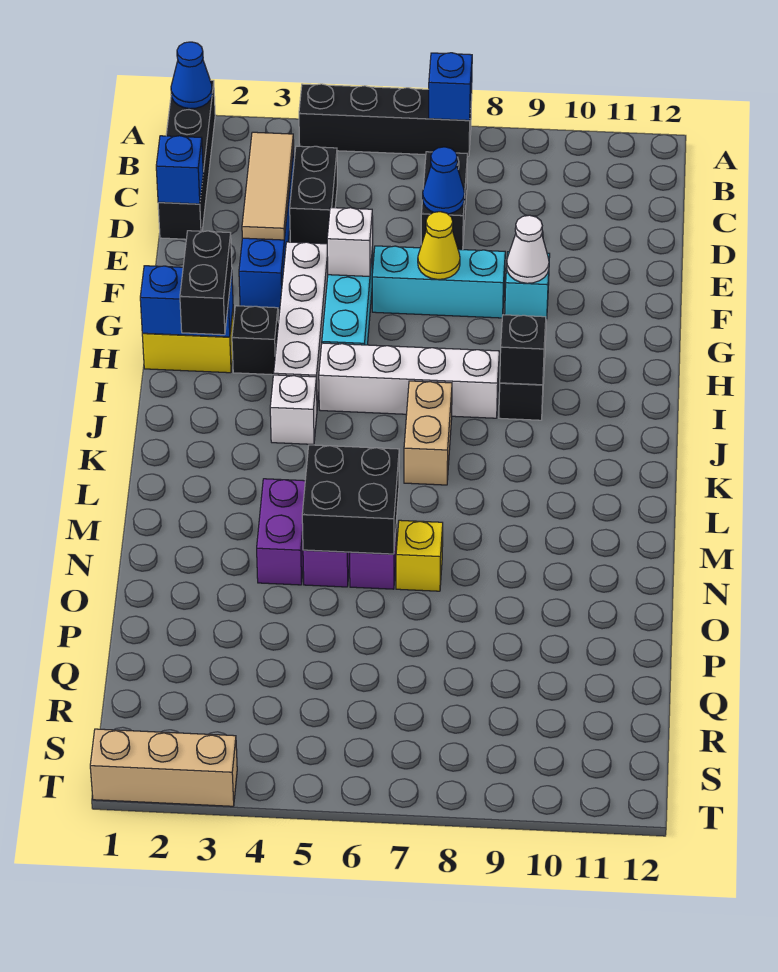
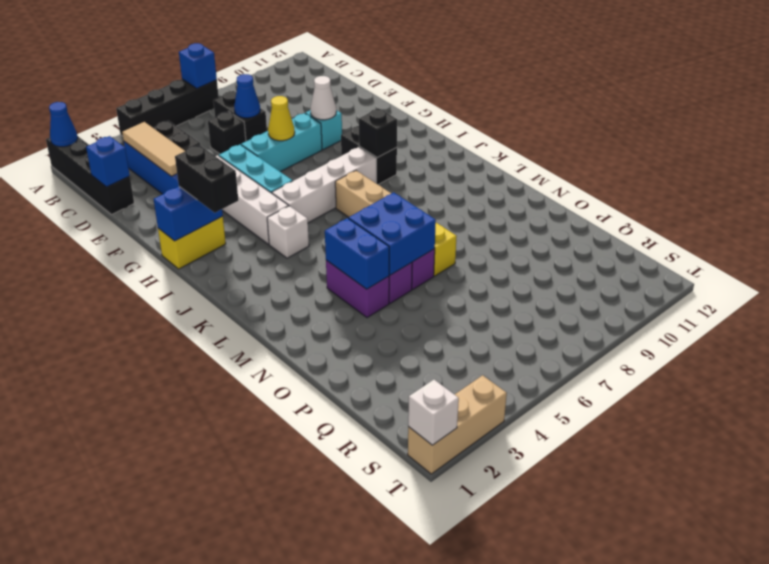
white 1x1 brick [327,208,373,276] -> white 1x1 brick moved to [408,380,459,445]
black 1x1 brick [232,306,278,375] -> black 1x1 brick moved to [208,111,246,154]
none -> blue 1x2 brick [325,218,389,289]
black 2x2 brick [302,445,399,554] -> blue 2x2 brick [349,192,436,275]

